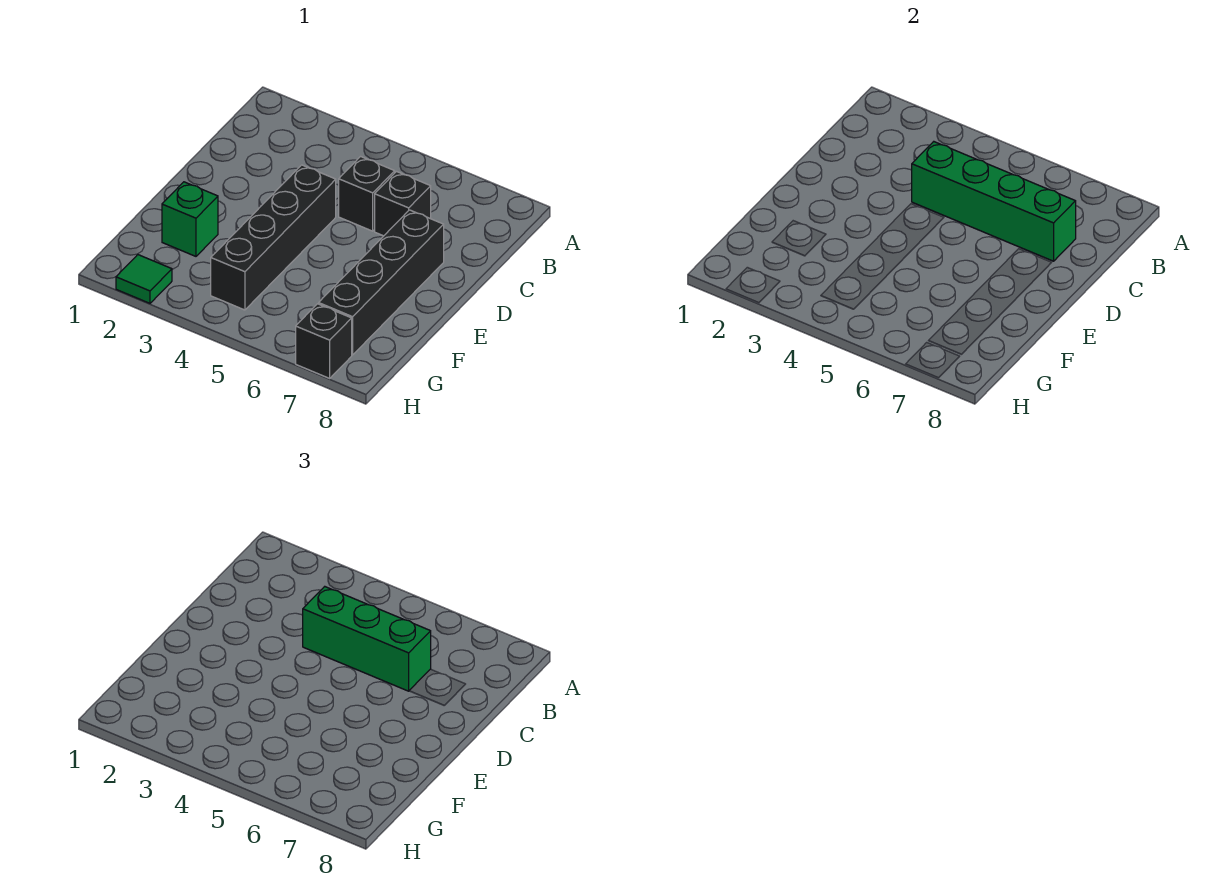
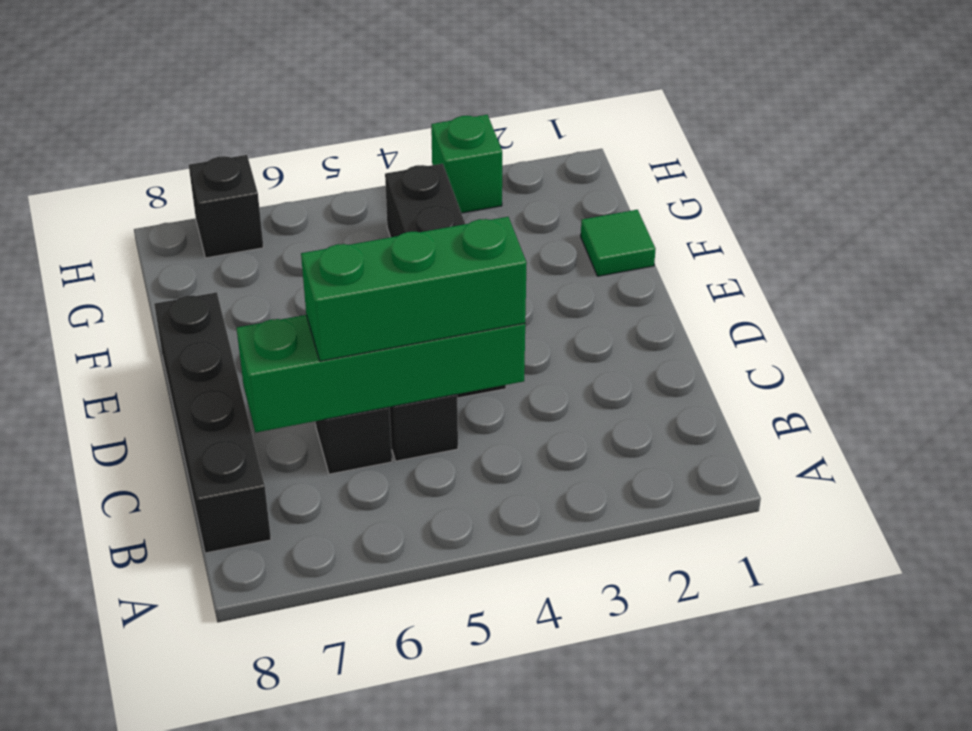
black 1x4 brick [319,210,444,355] -> black 1x4 brick moved to [154,292,271,553]
green 1x1 brick [162,182,218,256] -> green 1x1 brick moved to [431,115,502,213]
green 1x1 tile [116,255,172,303] -> green 1x1 tile moved to [581,210,656,276]

